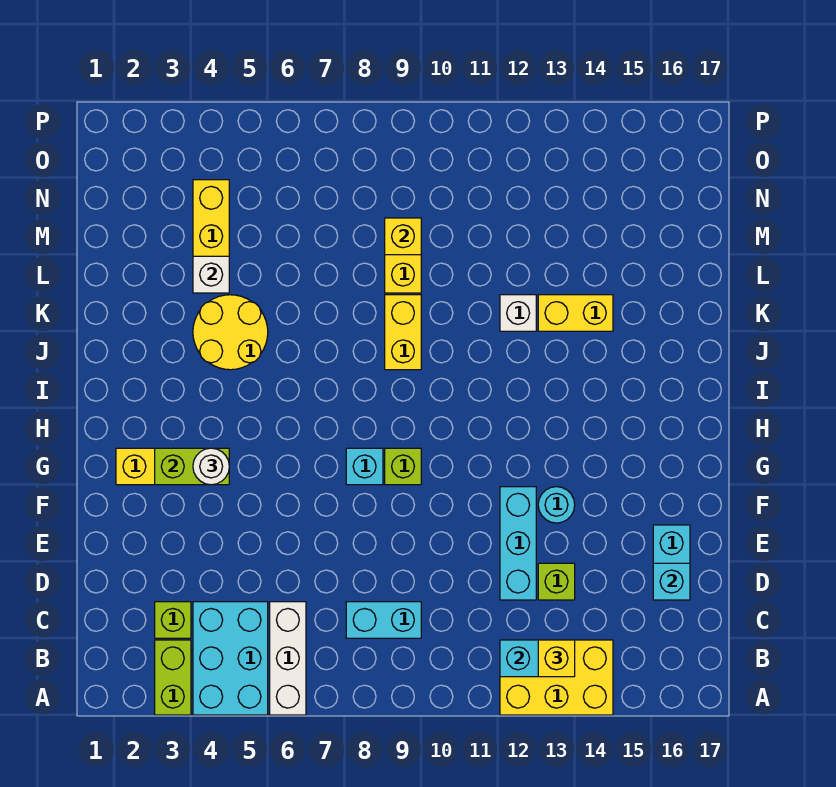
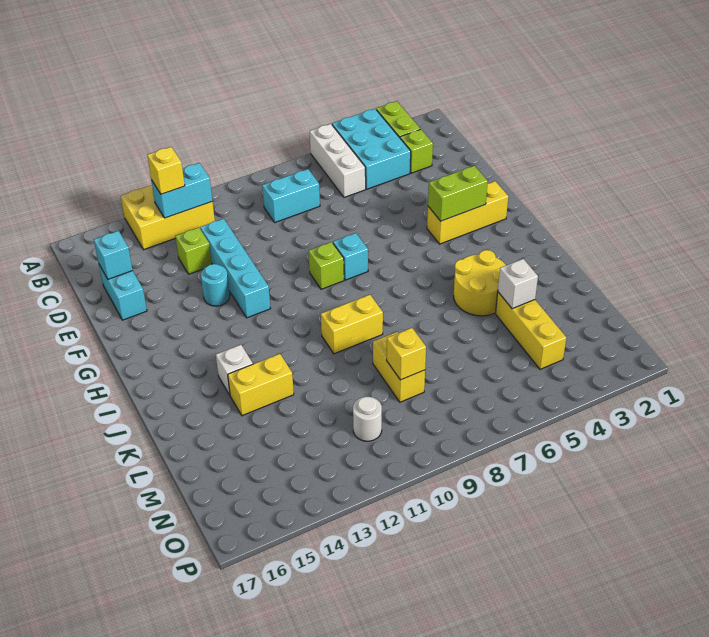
cyan 1x3 brick [500,487,536,600] -> cyan 1x4 brick [200,219,271,318]
white 1x1 round brick [193,448,229,485] -> white 1x1 round brick moved to [353,397,382,441]
yellow 1x2 brick [385,295,421,370] -> yellow 1x2 brick turned to [321,295,383,354]
white 1x1 brick [500,295,536,331] -> white 1x1 brick moved to [216,345,253,395]

